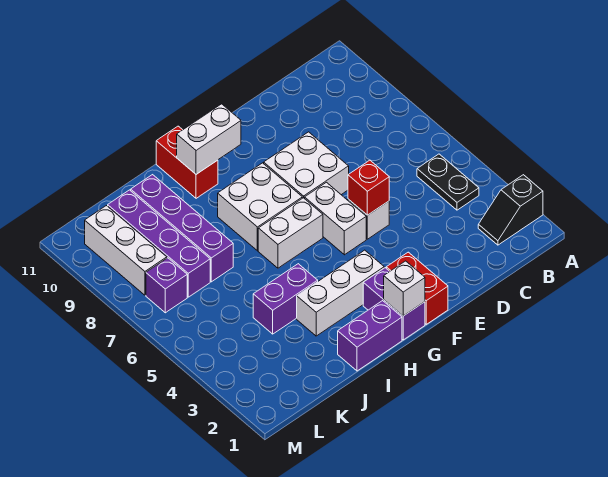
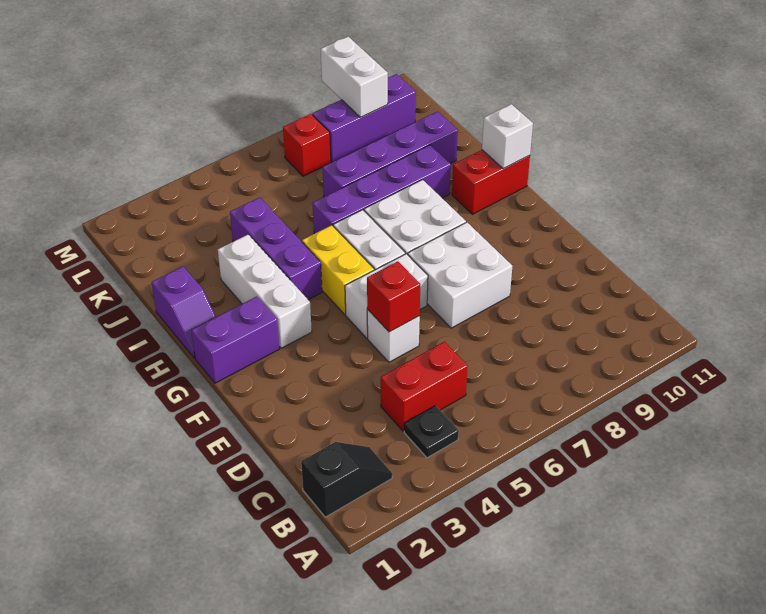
black 1x2 slope [478,175,543,245] -> black 1x2 slope turned to [301,442,392,517]
black 1x2 plate [417,154,479,210] -> black 1x1 plate [404,406,459,458]
red 1x2 brick [386,252,448,324] -> red 1x2 brick moved to [381,342,468,431]
white 1x1 brick [384,261,425,316] -> white 1x1 brick moved to [482,104,533,169]
none -> yellow 1x2 brick [302,225,374,314]
white 1x2 brick [177,104,241,174] -> white 1x2 brick moved to [321,37,388,117]
purple 1x2 brick [338,301,402,371] -> purple 1x2 slope [152,267,216,358]
purple 1x2 brick [253,264,318,334] -> purple 1x3 brick [230,197,322,300]
purple 1x4 brick [108,190,210,297] -> purple 1x4 brick moved to [313,145,451,234]
purple 1x1 brick [146,258,187,313] -> red 1x1 brick [283,114,331,176]
white 1x3 brick [85,206,167,295] -> purple 1x3 brick [312,74,416,162]

